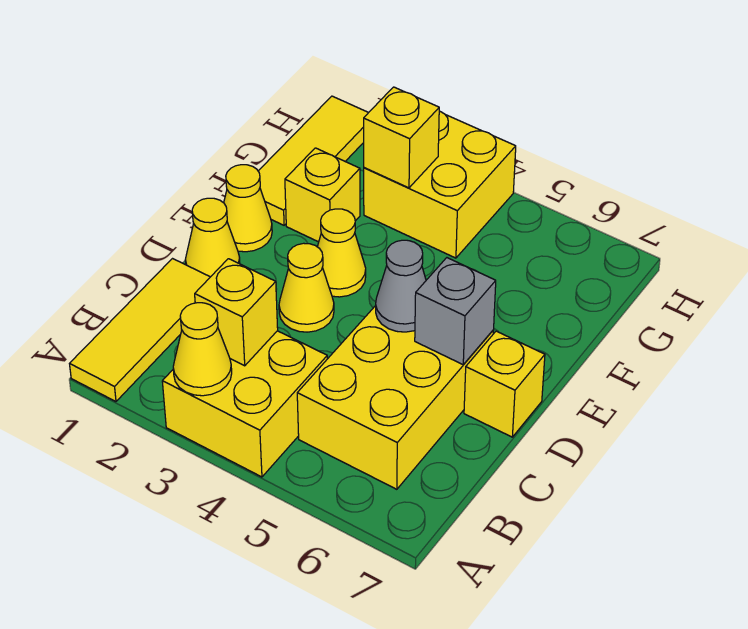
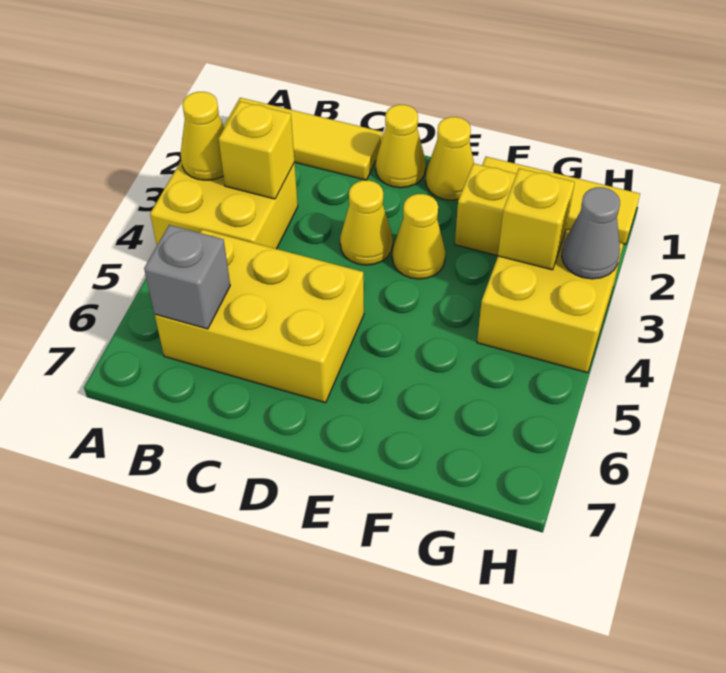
grey 1x1 cone [376,240,426,332] -> grey 1x1 cone moved to [562,187,620,279]
grey 1x1 brick [415,258,496,365] -> grey 1x1 brick moved to [144,225,230,329]
yellow 1x1 brick [464,331,545,437] -> none

